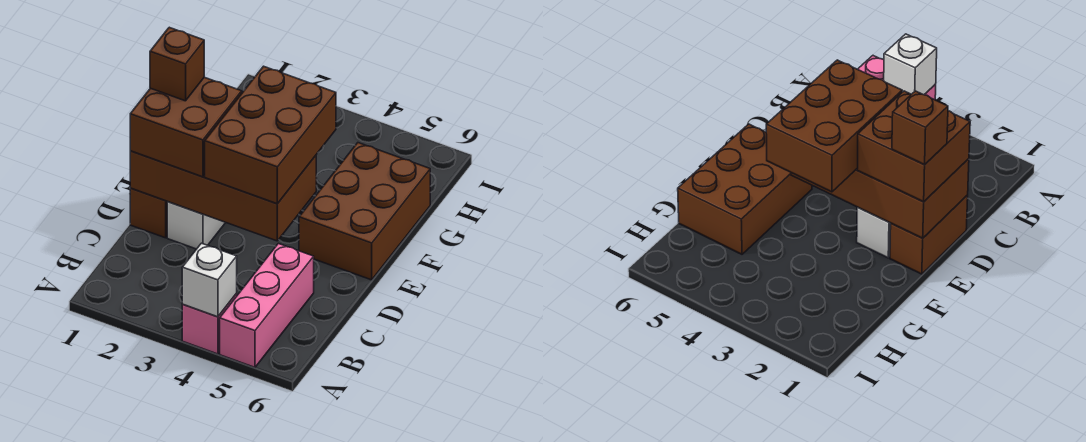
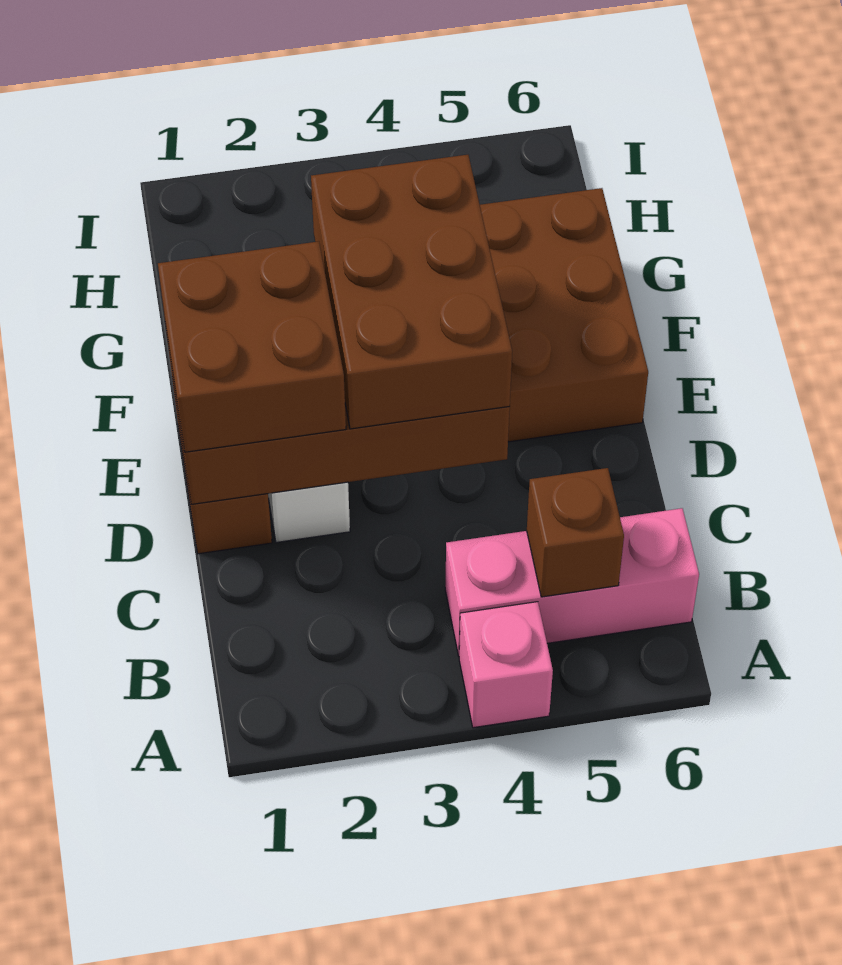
white 1x1 brick [182,243,237,317] -> none
pink 1x3 brick [220,244,314,367] -> pink 1x3 brick turned to [445,508,699,656]
brown 1x1 brick [150,27,204,101] -> brown 1x1 brick moved to [527,468,624,597]

